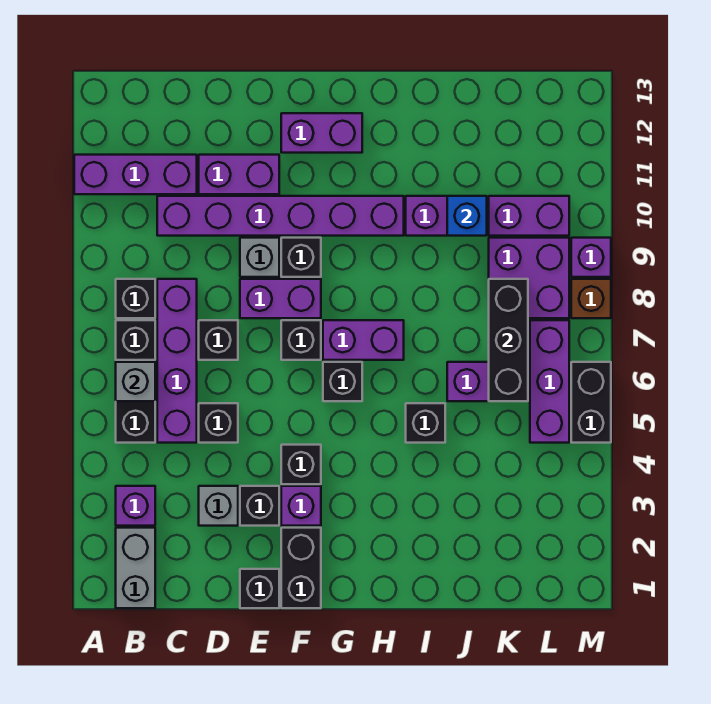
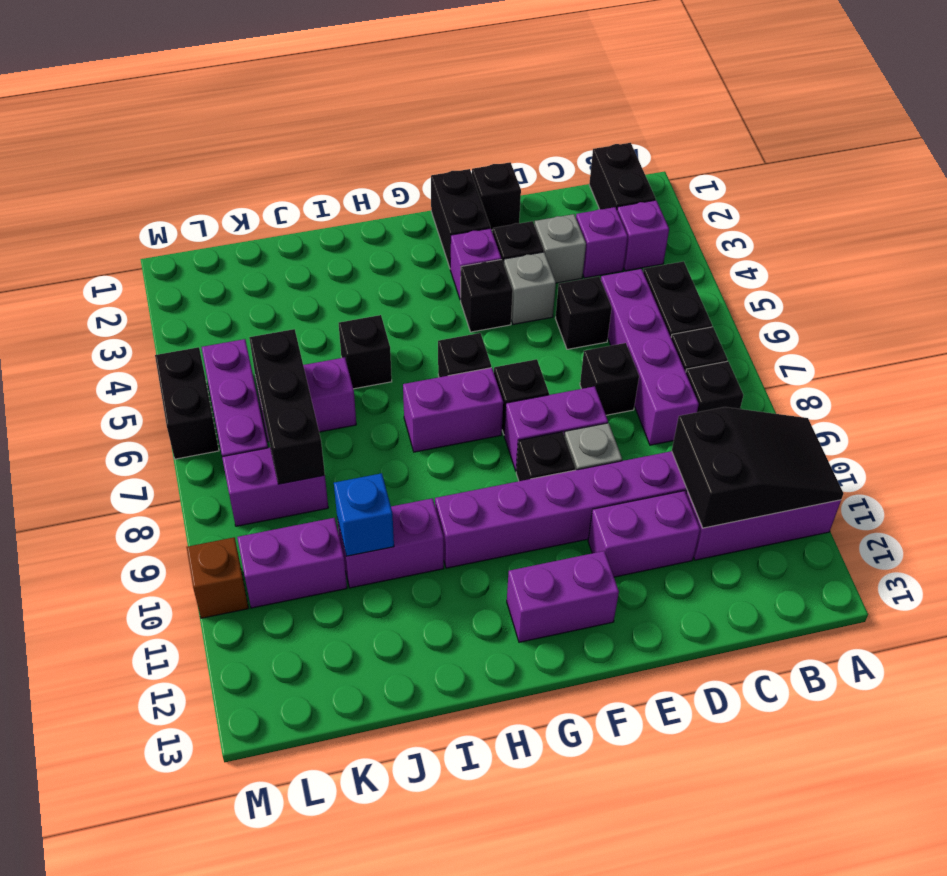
none -> black 2x3 slope [672,407,844,528]
grey 1x2 brick [116,528,155,608] -> black 1x2 brick [589,143,656,209]
grey 1x1 brick [116,362,155,401] -> grey 1x1 brick moved to [504,252,556,324]
purple 2x2 brick [489,238,569,318] -> purple 1x2 brick [222,448,328,526]
brown 1x1 brick [571,279,611,318] -> brown 1x1 brick moved to [187,537,248,618]
purple 1x1 brick [571,238,611,277] -> purple 1x1 brick moved to [576,207,628,278]

